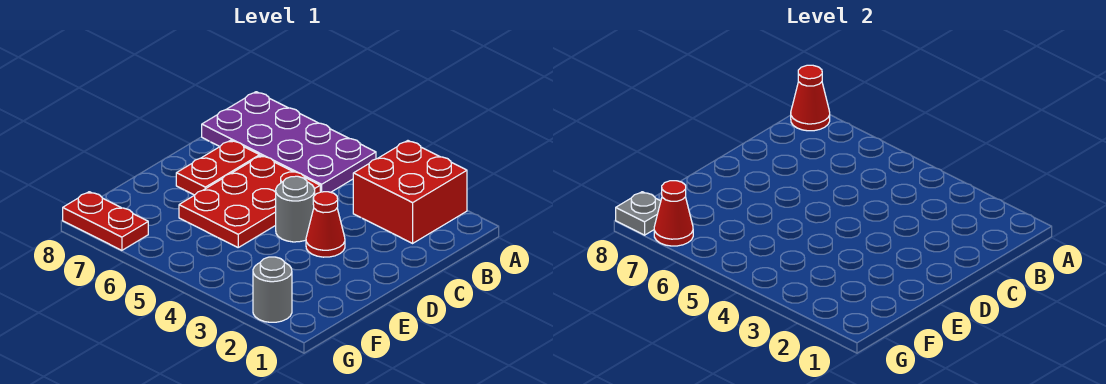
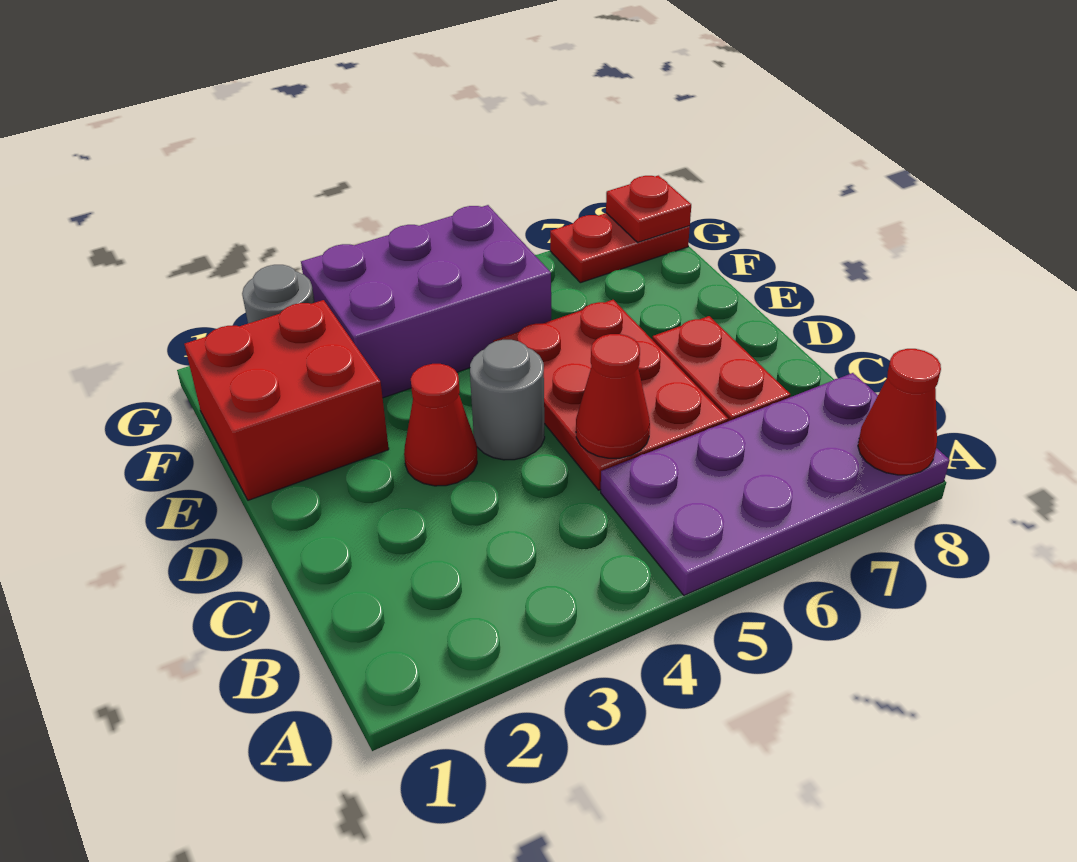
red 2x2 brick [353,141,467,243] -> red 2x2 brick moved to [184,300,389,500]
none -> purple 2x3 brick [301,205,551,398]
red 1x1 cone [654,181,693,246] -> red 1x1 cone moved to [576,334,650,458]
grey 1x1 plate [616,192,661,235] -> red 1x1 plate [606,176,691,243]

